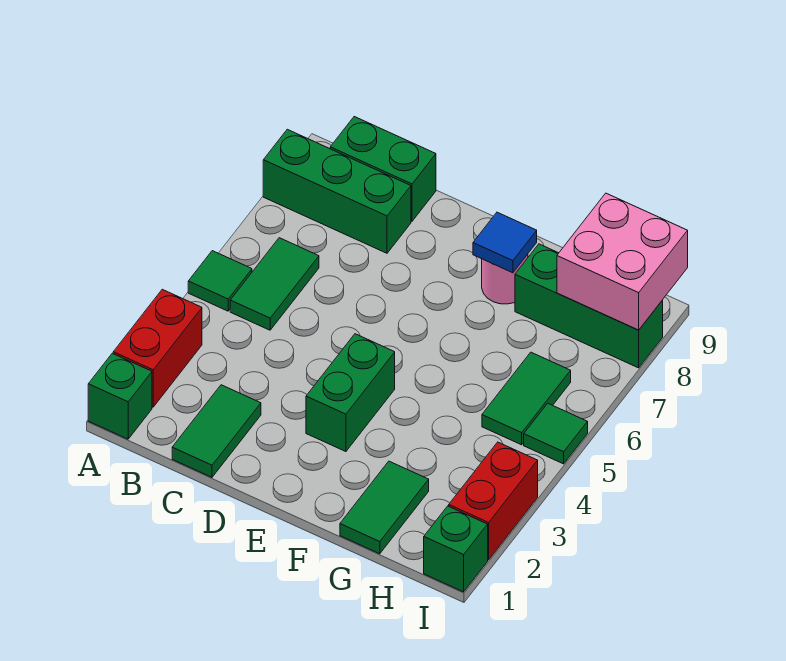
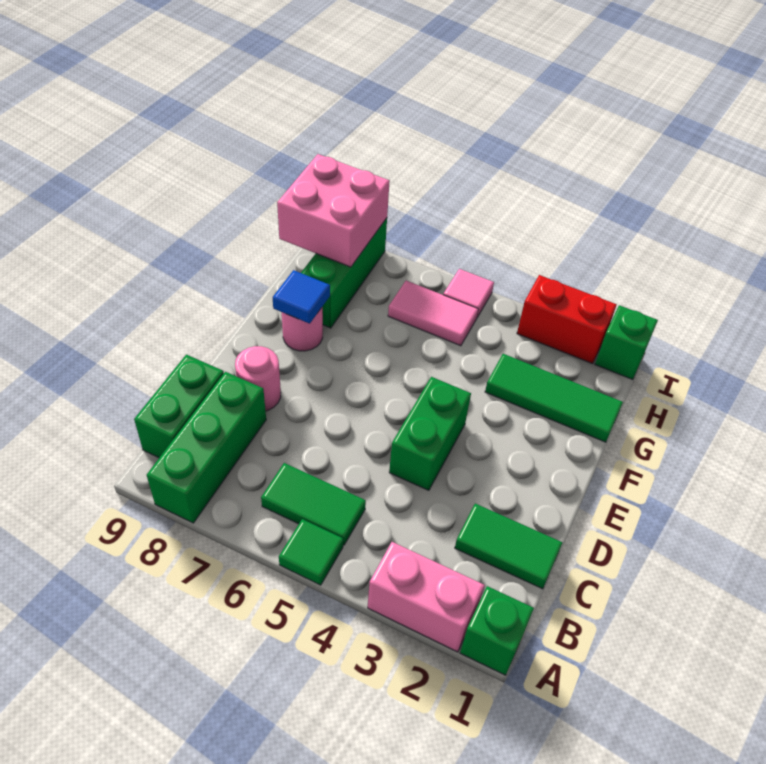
red 1x2 brick [113,289,202,407] -> pink 1x2 brick [368,542,484,652]
none -> pink 1x1 round brick [235,346,281,411]
green 1x2 brick [306,334,395,452] -> green 1x2 brick turned to [389,377,471,490]
green 1x2 tile [340,461,429,554] -> green 1x3 tile [485,354,623,442]
green 1x2 tile [482,352,571,445] -> pink 1x2 tile [388,281,478,346]
green 1x1 tile [524,403,588,464] -> pink 1x1 tile [443,269,494,317]

